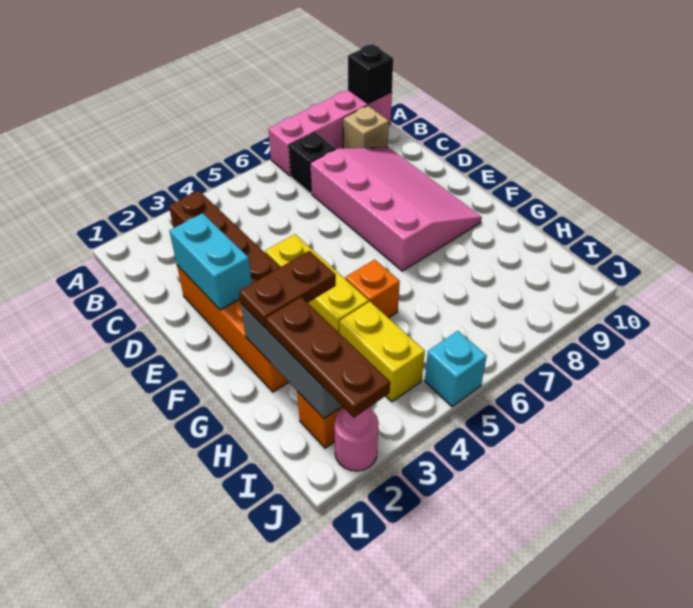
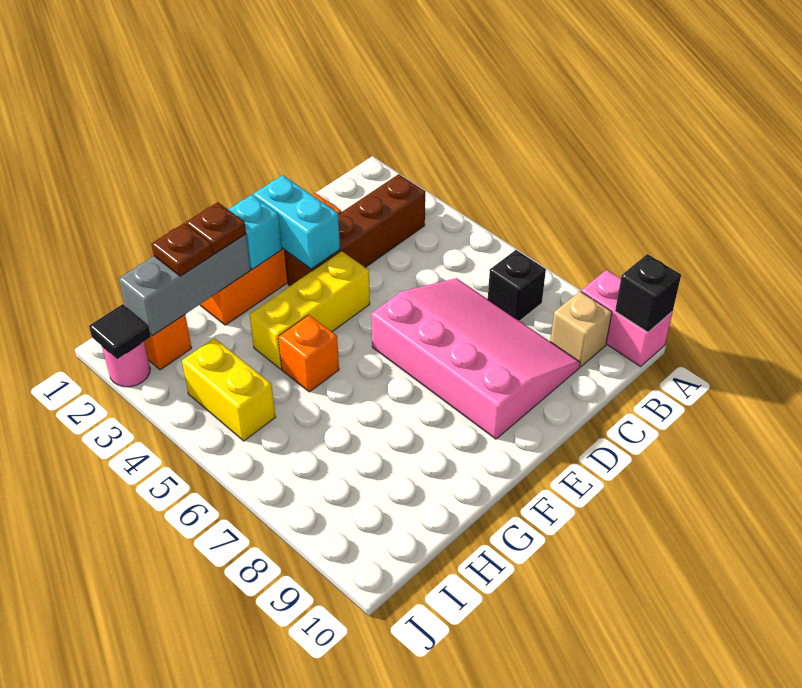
pink 1x4 brick [269,90,392,176] -> pink 1x2 brick [581,270,673,366]
pink 3x4 slope [310,147,482,271] -> pink 3x4 slope turned to [371,278,580,439]
cyan 1x2 brick [169,213,252,310] -> cyan 1x2 brick turned to [253,175,340,269]
brown 1x2 plate [239,251,336,328] -> brown 1x1 plate [186,202,246,254]
brown 1x3 plate [266,297,390,418] -> brown 1x1 plate [152,223,213,276]
yellow 1x2 brick [339,302,425,402] -> yellow 1x2 brick turned to [182,338,275,441]
none -> black 1x1 tile [89,304,151,359]
cyan 1x1 brick [425,331,487,407] -> cyan 1x1 brick moved to [228,195,282,269]

